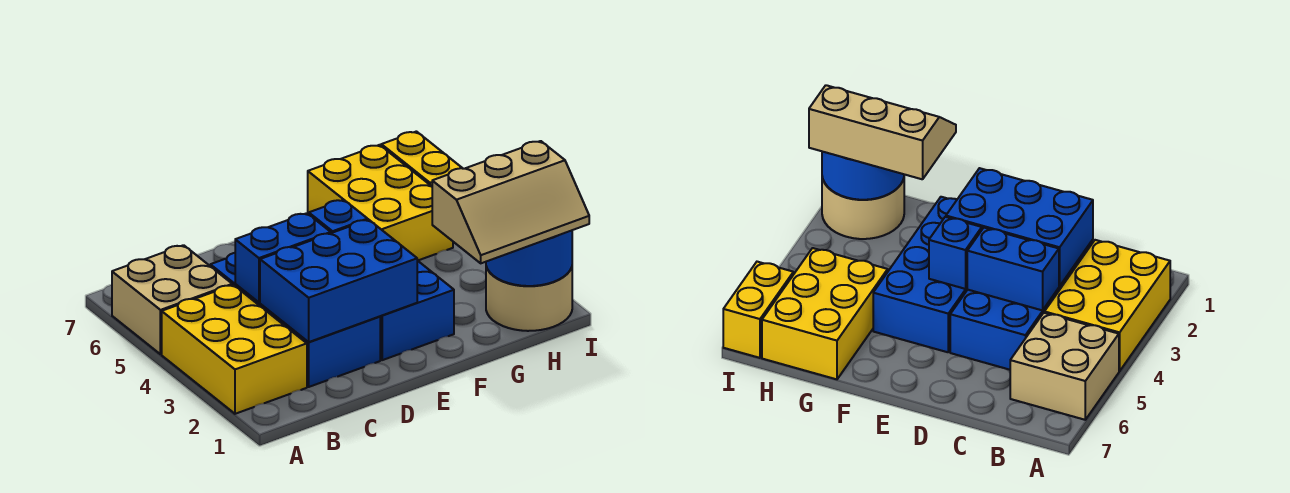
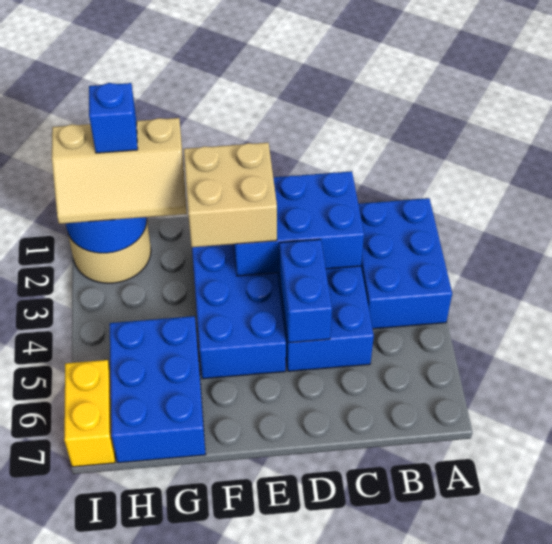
yellow 2x3 brick [162,285,307,414] -> blue 2x3 brick [358,198,452,329]
tan 2x2 brick [112,245,232,354] -> tan 2x2 brick moved to [184,143,277,247]
blue 1x2 brick [235,213,331,302] -> blue 1x2 brick turned to [279,239,332,343]
blue 1x1 brick [309,200,368,233] -> blue 1x1 brick moved to [89,83,138,153]
tan 2x3 slope [432,141,589,263] -> tan 2x3 slope turned to [52,118,187,224]
yellow 2x3 brick [308,145,453,261] -> blue 2x3 brick [110,316,206,463]

